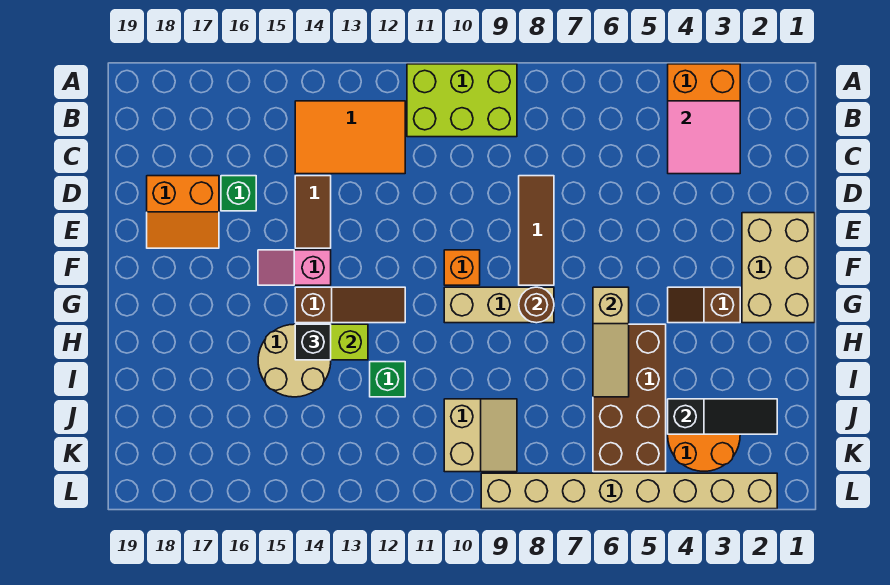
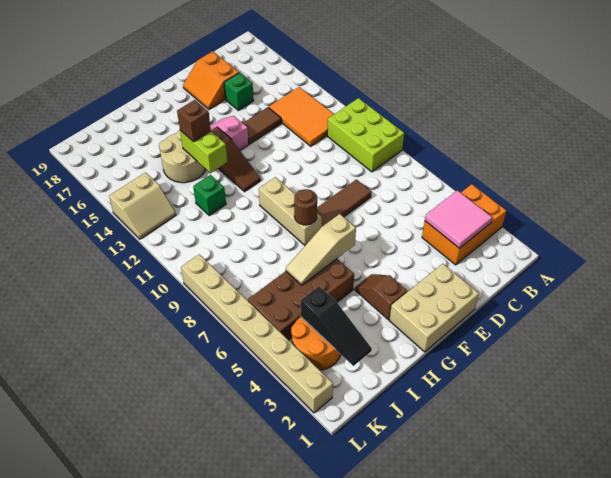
orange 1x1 brick [444,250,480,285] -> none
black 1x1 brick [295,324,331,360] -> brown 1x1 brick [177,100,211,142]
tan 2x2 slope [444,399,517,472] -> tan 2x2 slope moved to [109,172,176,239]

